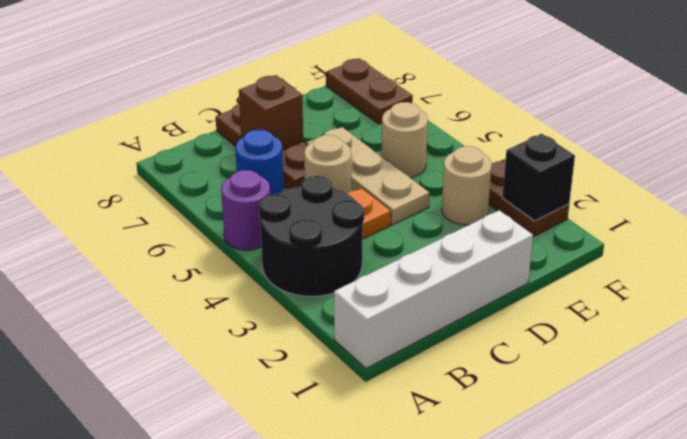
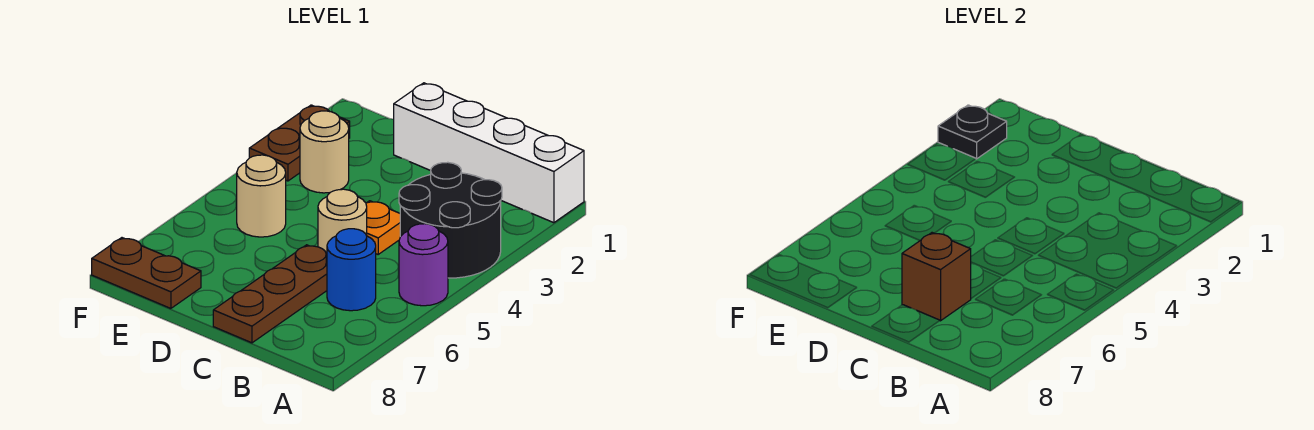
tan 1x3 plate [306,127,429,225] -> none
black 1x1 brick [503,134,575,221] -> black 1x1 plate [938,105,1007,159]
brown 1x2 plate [326,59,413,124] -> brown 1x2 plate turned to [92,238,201,308]

